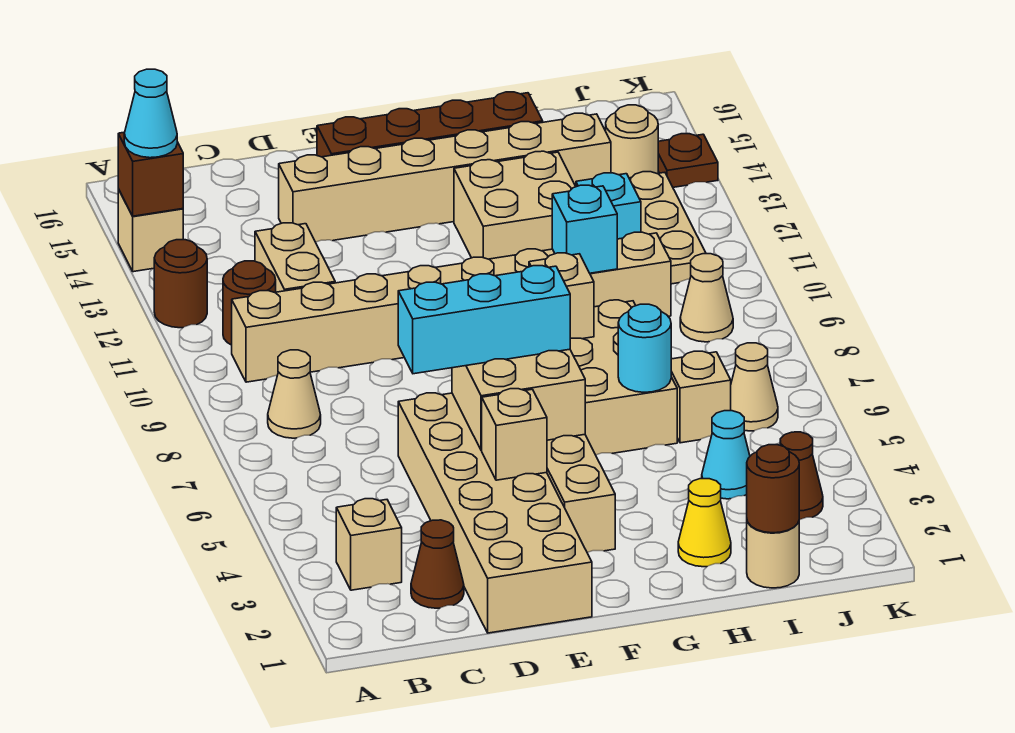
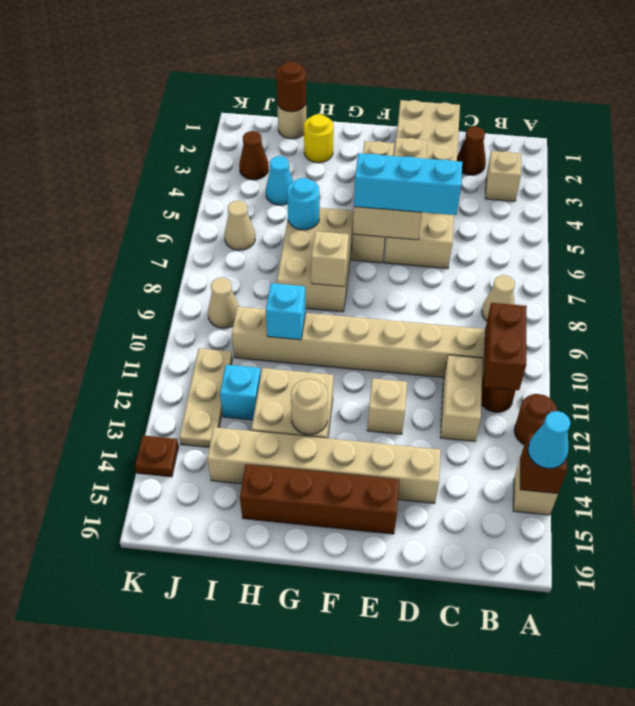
none -> brown 1x2 brick [484,303,527,390]
yellow 1x1 cone [678,479,731,567] -> yellow 1x1 round brick [304,114,333,163]
tan 1x1 brick [671,351,731,443] -> tan 1x1 brick moved to [367,378,407,434]
tan 1x1 round brick [606,105,658,178] -> tan 1x1 round brick moved to [291,379,328,435]

